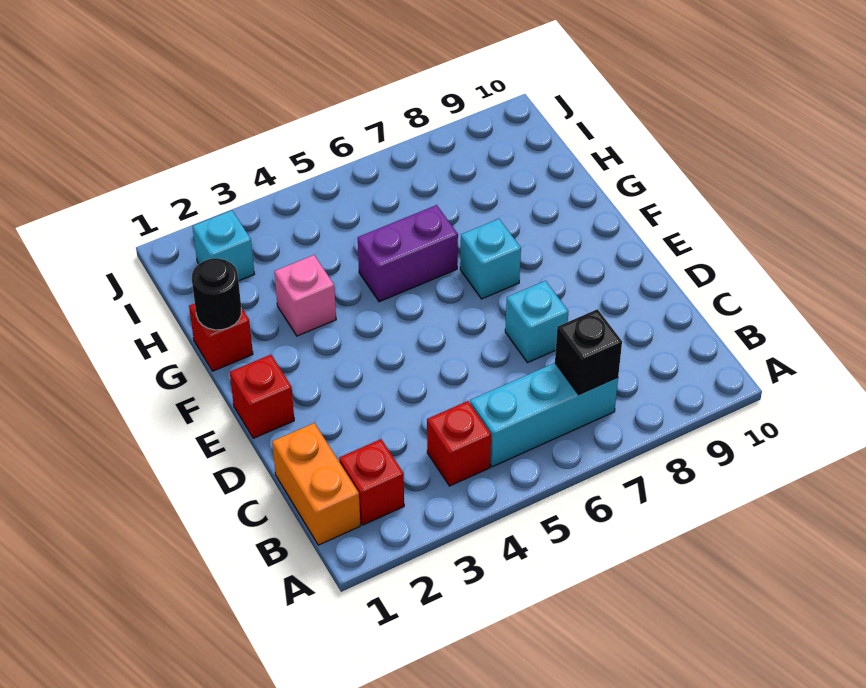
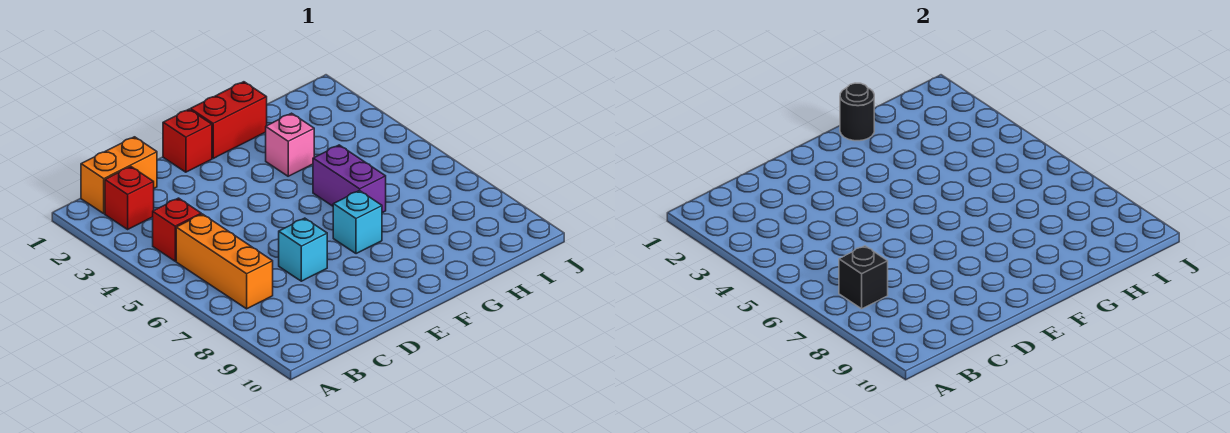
cyan 1x3 brick [470,363,618,467] -> orange 1x3 brick [176,214,273,309]
red 1x1 brick [189,303,253,371] -> red 1x2 brick [191,82,267,158]
cyan 1x1 brick [193,210,254,281] -> none

